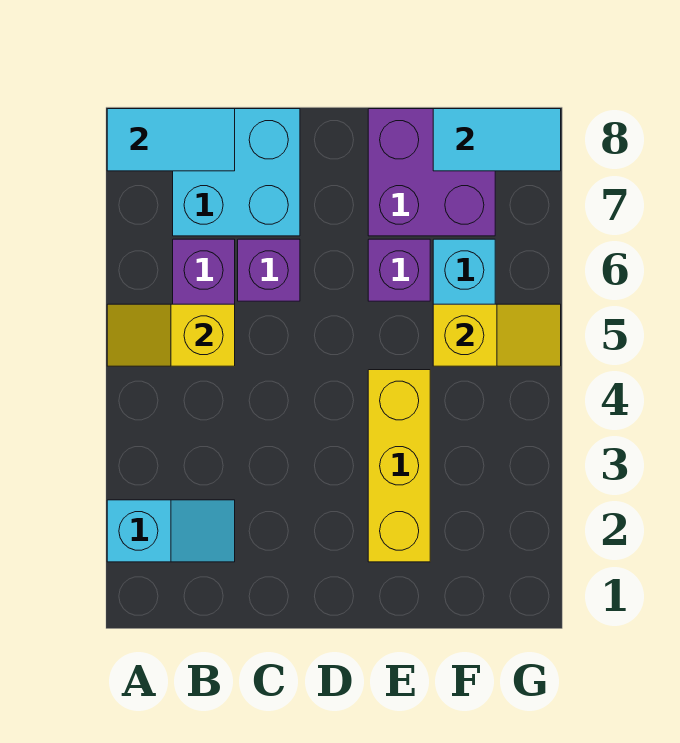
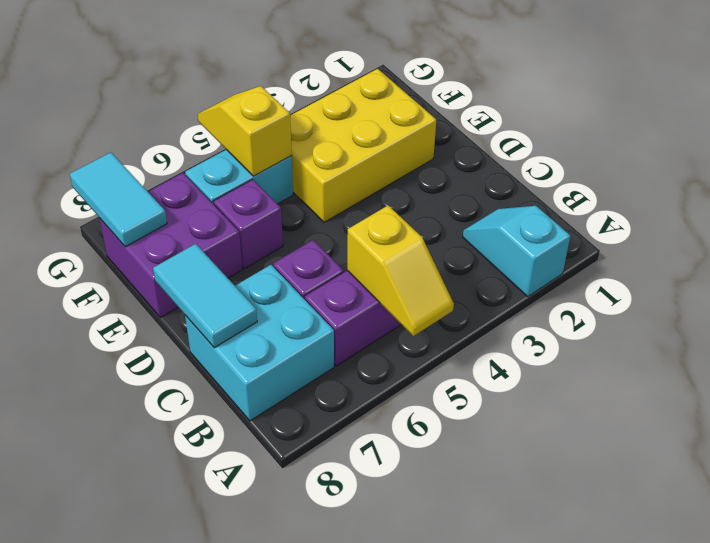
cyan 1x2 tile [107,109,235,171] -> cyan 1x2 tile moved to [153,244,257,348]
yellow 1x3 brick [368,370,430,562] -> yellow 2x3 brick [290,69,436,222]

